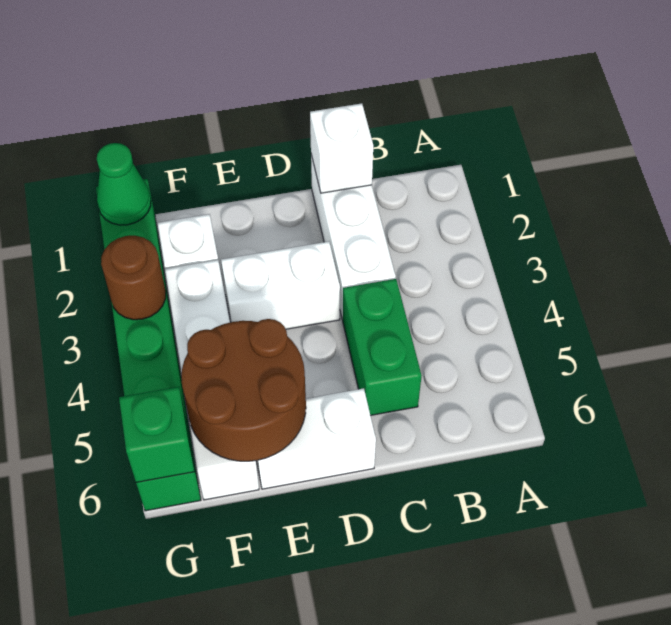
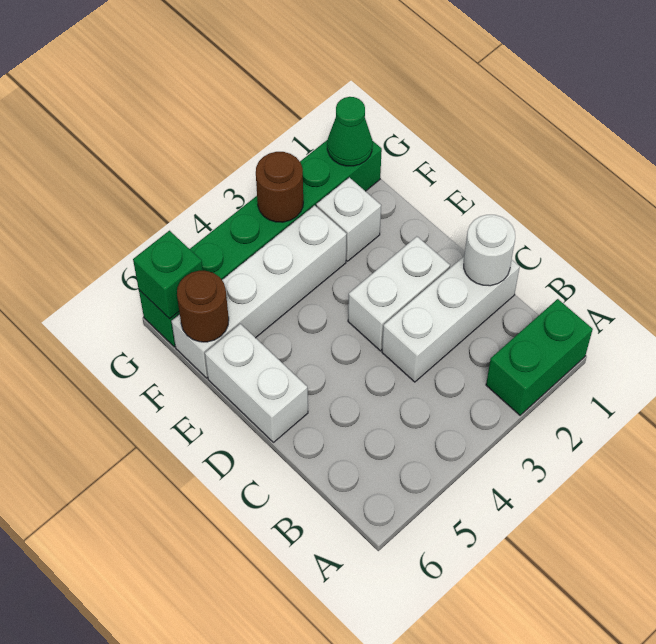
white 1x1 brick [310,103,373,193] -> white 1x1 round brick [464,215,515,286]
green 1x2 brick [342,279,422,415] -> green 1x2 brick moved to [486,299,593,415]
white 1x2 brick [221,241,340,329] -> white 1x2 brick turned to [348,237,450,351]
brown 2x2 round brick [181,319,306,461] -> brown 1x1 round brick [177,271,229,342]

